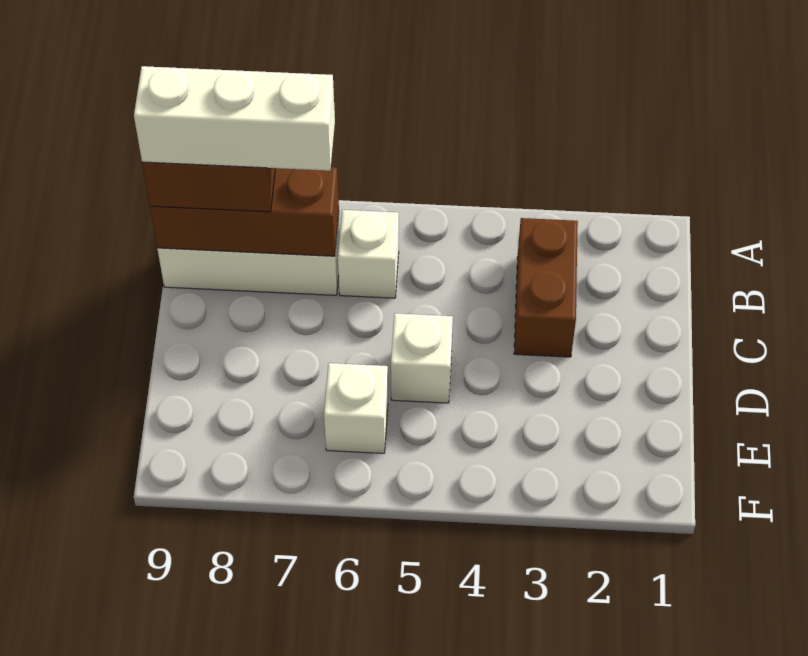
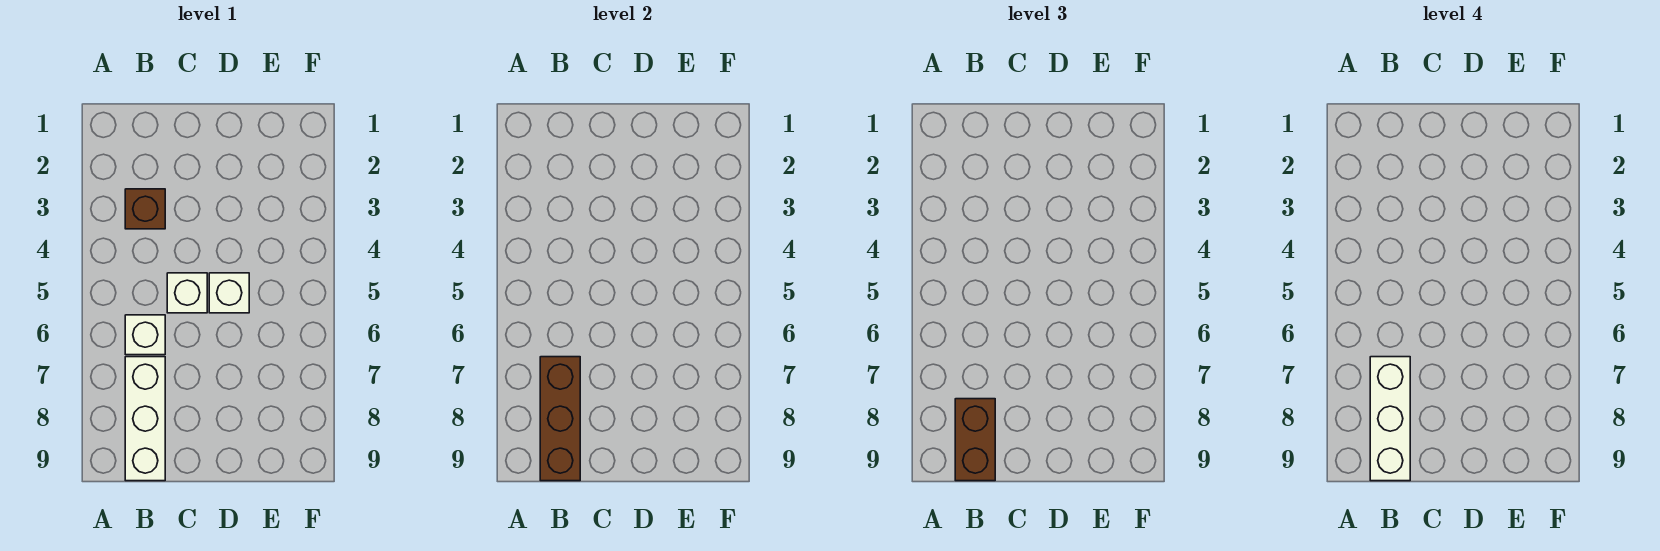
brown 1x2 brick [514,218,578,357] -> brown 1x1 brick [125,189,165,229]
white 1x1 brick [324,363,388,453] -> white 1x1 brick moved to [167,273,207,313]

